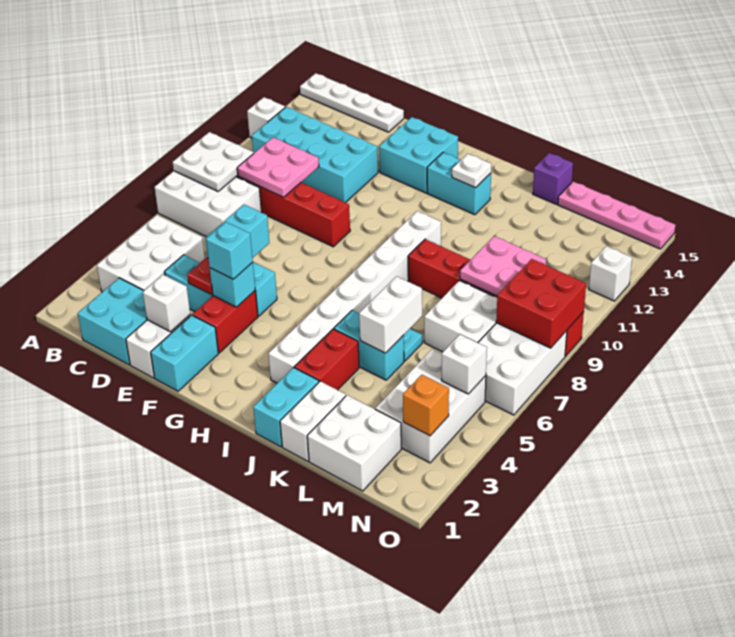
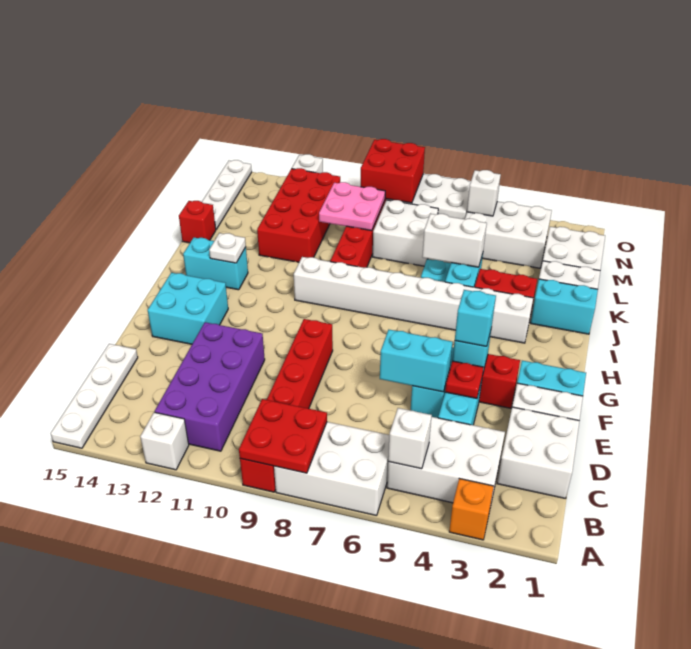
white 2x3 brick [155,171,261,237] -> white 2x3 brick turned to [274,422,389,516]
white 2x2 plate [173,132,254,191] -> red 2x2 plate [239,399,327,473]
cyan 2x4 brick [252,107,378,203] -> purple 2x4 brick [155,322,265,451]
cyan 2x2 brick [78,278,147,365] -> white 2x2 brick [497,407,579,499]
pink 2x2 plate [237,137,319,197] -> none
white 1x1 brick [143,275,190,332] -> white 1x1 brick moved to [388,408,432,469]
cyan 1x2 brick [427,152,491,215] -> cyan 1x2 brick turned to [183,238,248,290]
none -> red 2x4 brick [257,168,340,262]
purple 1x1 brick [533,153,573,204] -> red 1x1 brick [179,201,216,243]
pink 1x4 plate [558,182,675,249] -> white 1x4 plate [202,160,252,229]
orange 1x1 brick [403,375,449,436] -> orange 1x1 brick moved to [449,479,494,540]

